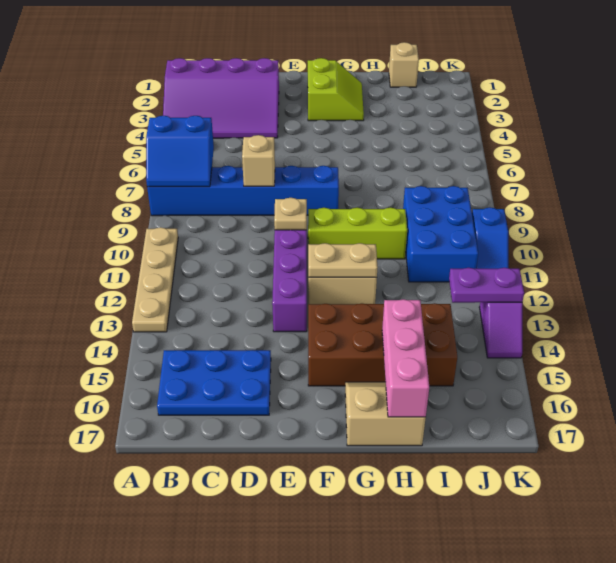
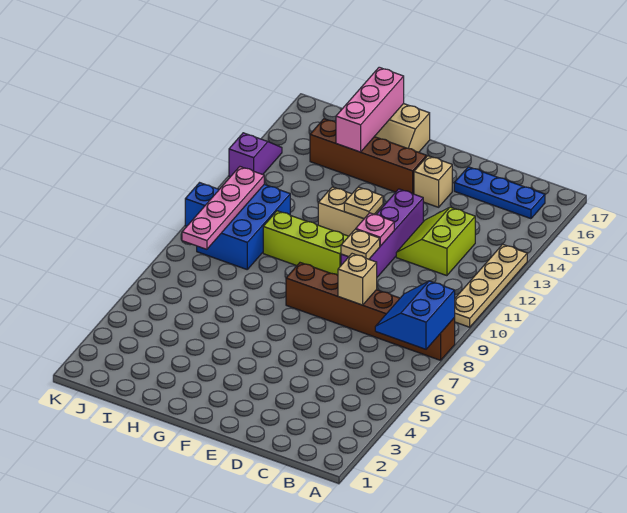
purple 3x4 slope [163,58,279,138] -> none
blue 2x2 slope [146,116,214,187] -> blue 2x2 slope turned to [375,281,455,349]
blue 1x6 brick [147,166,339,216] -> brown 1x6 brick [286,263,455,360]
blue 2x3 plate [157,350,271,415] -> blue 1x3 plate [454,167,545,219]
none -> pink 1x1 plate [356,213,394,246]
lime 2x2 slope [308,58,364,121] -> lime 2x2 slope moved to [396,207,475,276]
tan 1x2 plate [308,243,378,277] -> tan 1x1 plate [344,187,383,219]
brown 2x4 brick [308,303,457,386] -> brown 1x4 brick [310,119,427,194]
tan 1x1 brick [389,42,419,87] -> tan 1x1 brick moved to [414,156,452,207]
none -> pink 1x4 plate [182,167,264,249]
purple 1x2 plate [449,268,524,303] -> none

